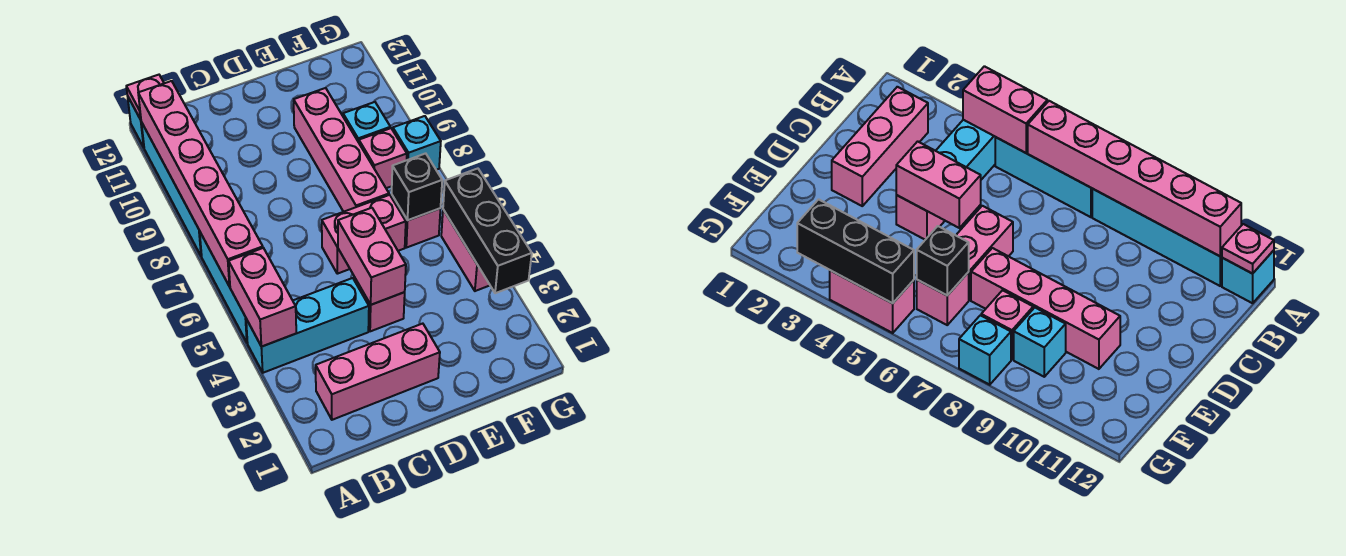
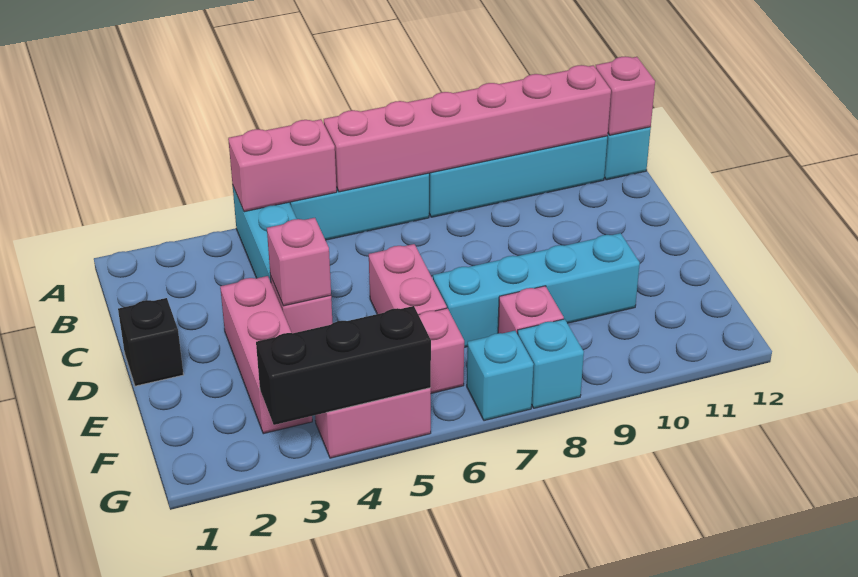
pink 1x1 plate [126,75,164,120] -> pink 1x1 brick [596,56,655,135]
pink 1x3 brick [316,324,440,420] -> pink 1x3 brick moved to [220,276,312,434]
pink 1x2 brick [338,208,406,305] -> pink 1x1 brick [267,218,331,306]
pink 1x4 brick [294,88,389,212] -> cyan 1x4 brick [433,233,640,347]
black 1x1 brick [392,153,442,220] -> black 1x1 brick moved to [118,298,184,386]
cyan 1x1 brick [343,102,390,142] -> cyan 1x1 brick moved to [467,331,534,421]

